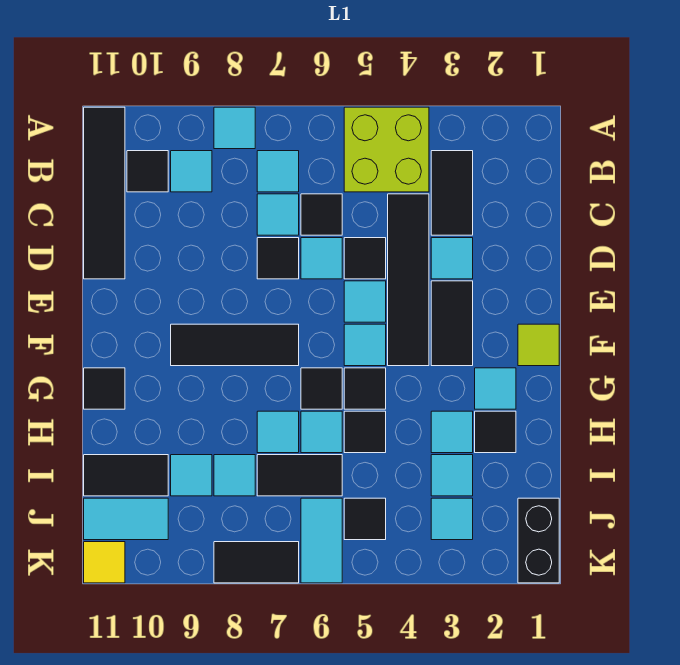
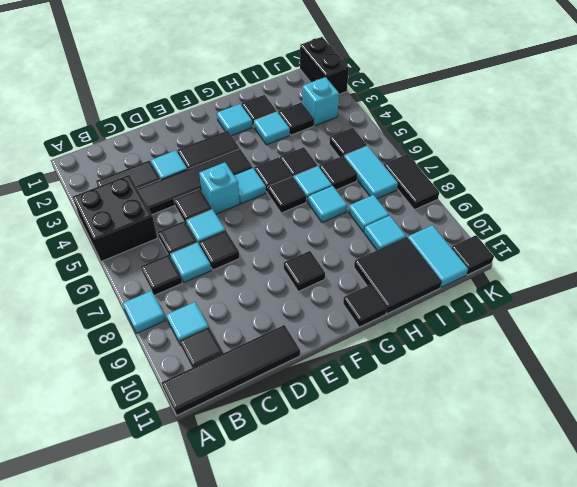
lime 2x2 brick [344,107,429,192] -> black 2x2 brick [73,175,157,261]
cyan 1x1 tile [257,151,299,192] -> black 1x1 tile [141,255,182,295]
cyan 1x1 tile [344,281,386,322] -> cyan 1x1 brick [199,163,240,214]
lime 1x1 tile [518,324,559,366] -> none
black 1x3 tile [171,324,299,366] -> black 1x1 tile [284,251,325,291]
cyan 1x1 tile [431,455,473,496] -> black 1x1 tile [278,103,314,135]
black 1x2 tile [257,455,342,496] -> black 1x1 tile [319,156,357,190]
black 1x2 tile [84,455,168,496] -> black 2x2 tile [354,237,442,314]
black 1x2 brick [518,498,559,583] -> black 1x2 brick turned to [300,37,349,94]
cyan 1x1 tile [431,498,473,540] -> cyan 1x1 brick [302,77,339,126]
cyan 1x2 tile [301,498,342,583] -> cyan 1x2 tile turned to [344,146,398,199]
yellow 1x1 tile [84,542,125,583] -> black 1x1 tile [452,235,494,275]

